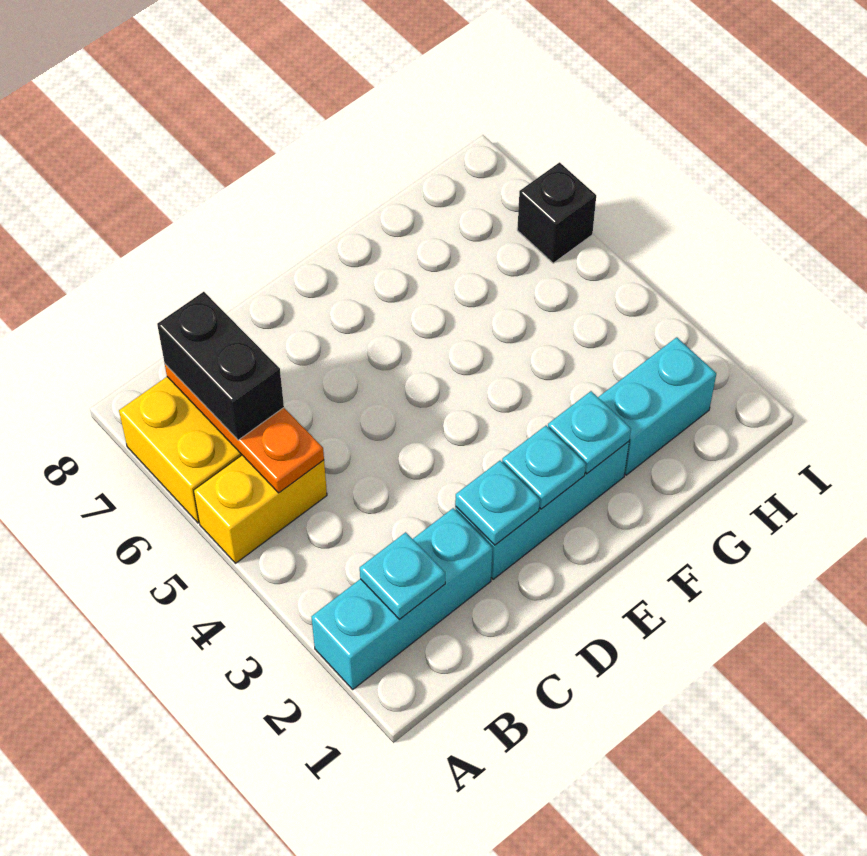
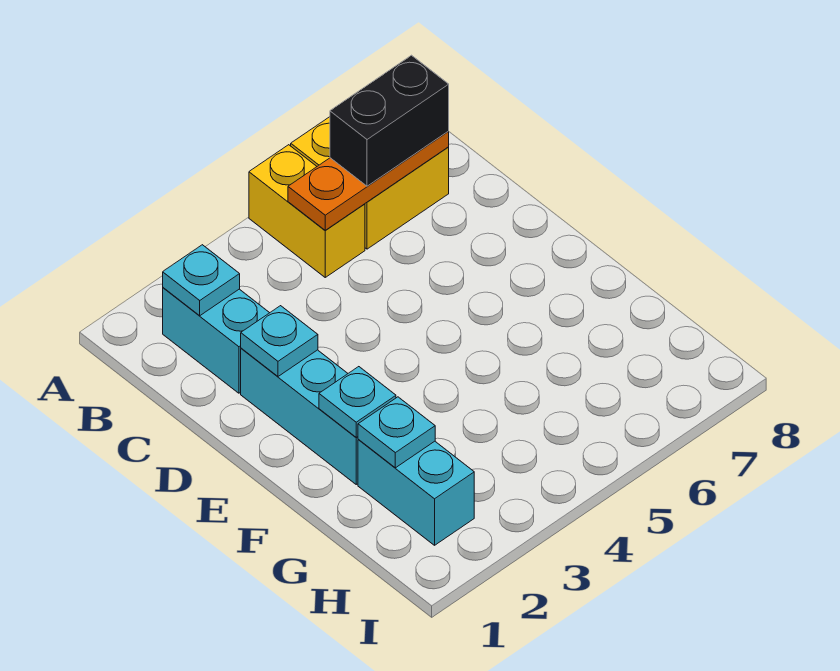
cyan 1x3 brick [312,508,492,689] -> cyan 1x2 brick [163,288,269,393]
cyan 1x1 plate [502,426,586,509] -> cyan 1x1 plate moved to [358,397,435,468]
black 1x1 brick [517,162,596,263] -> none

